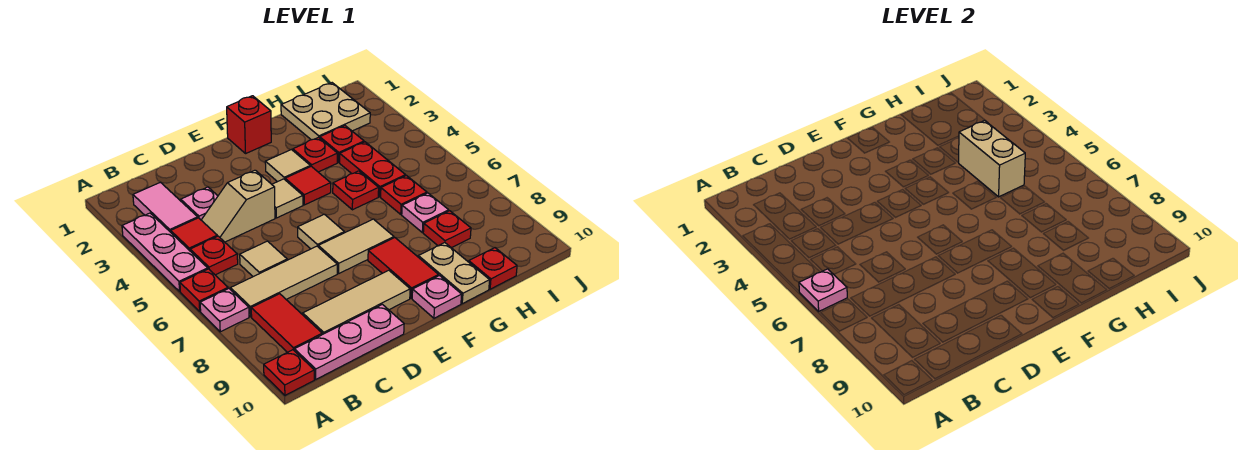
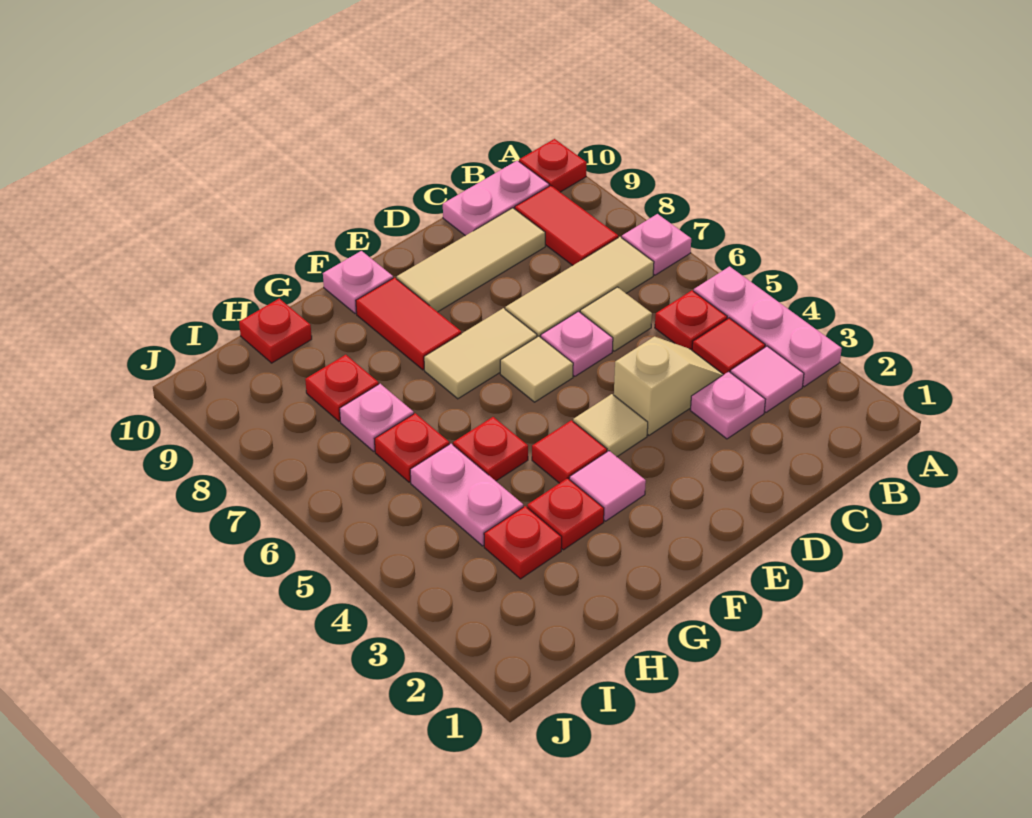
red 1x1 plate [180,269,228,311] -> none
pink 1x1 plate [799,269,847,311] -> pink 1x1 plate moved to [541,311,613,376]
pink 1x2 tile [133,182,198,232] -> pink 1x1 tile [730,346,804,412]
pink 1x3 plate [294,304,404,379] -> pink 1x2 plate [443,160,549,236]
red 1x1 brick [227,96,271,153] -> none
tan 1x1 tile [265,150,310,182] -> pink 1x1 tile [569,451,646,521]
tan 1x2 plate [418,243,490,304] -> none
tan 2x2 plate [281,83,370,140] -> none
red 1x2 plate [340,142,406,197] -> pink 1x2 plate [410,444,523,546]
tan 1x2 brick [959,121,1025,197] -> none

